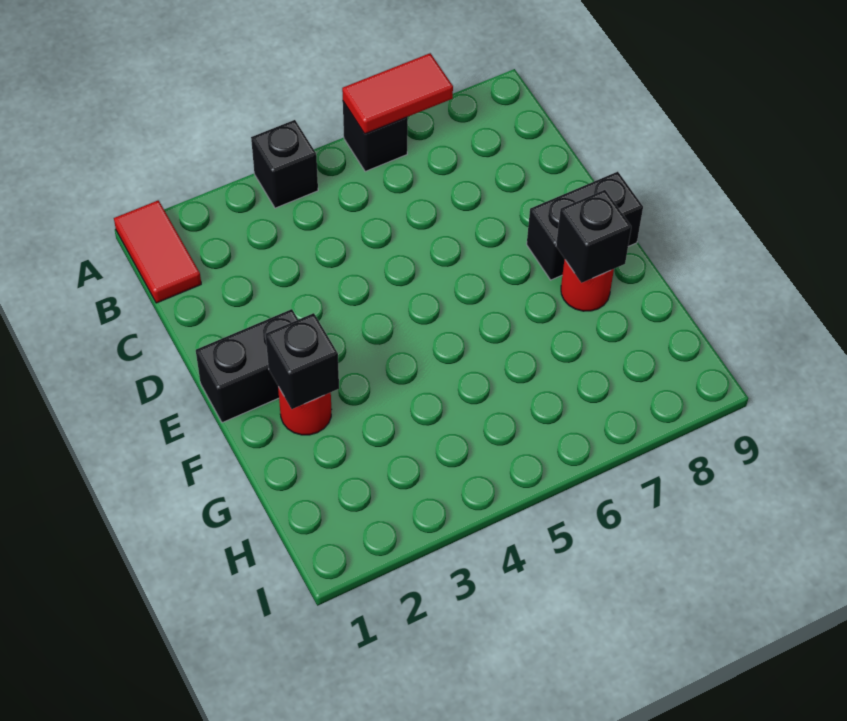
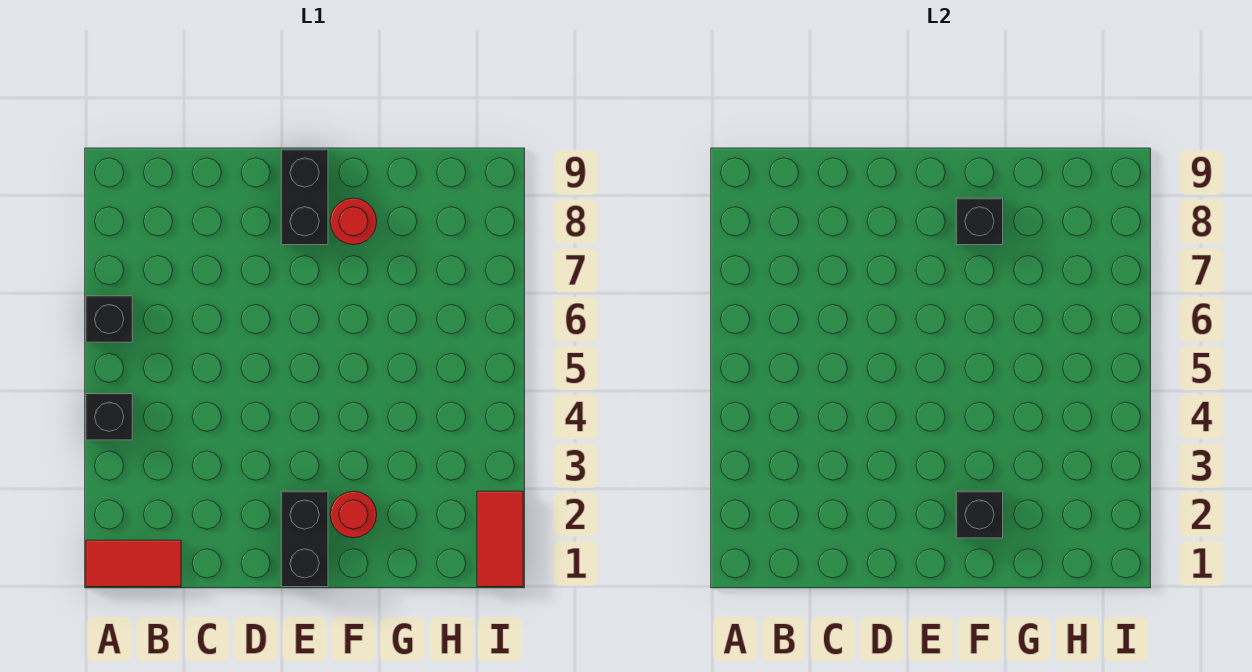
red 1x2 tile [342,53,453,134] -> red 1x2 tile moved to [477,491,523,587]

